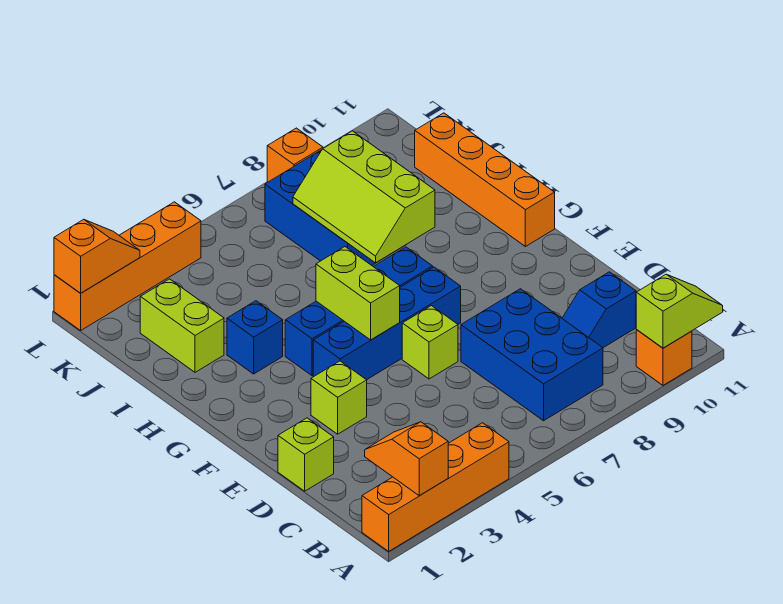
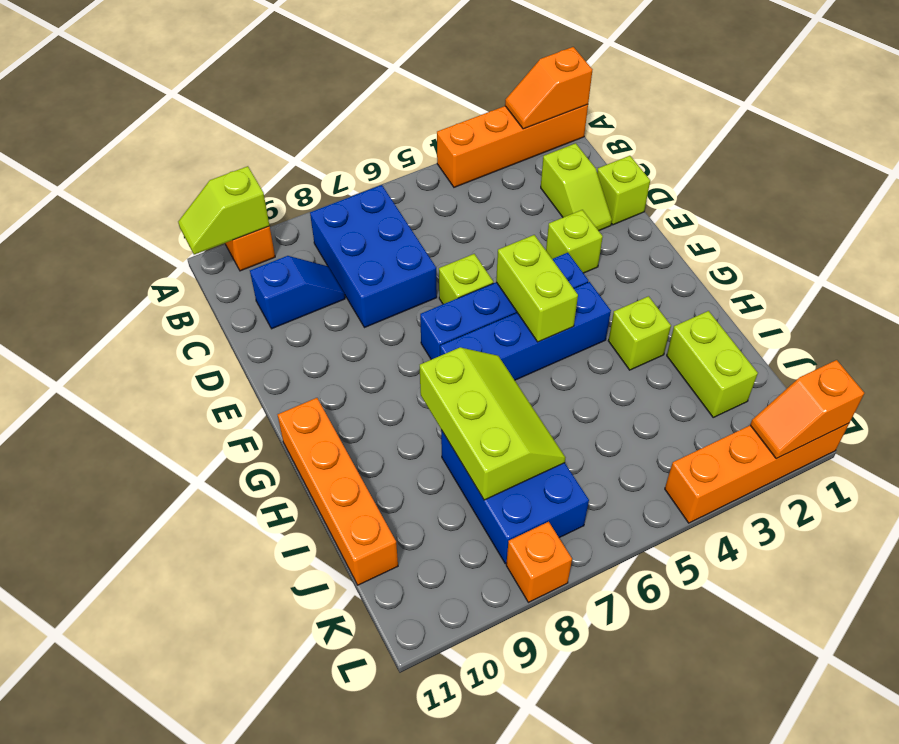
orange 1x2 slope [365,422,448,496] -> orange 1x2 slope turned to [505,47,592,129]
none -> lime 1x2 slope [541,143,612,231]
blue 1x1 brick [227,301,283,374] -> lime 1x1 brick [608,296,671,370]

